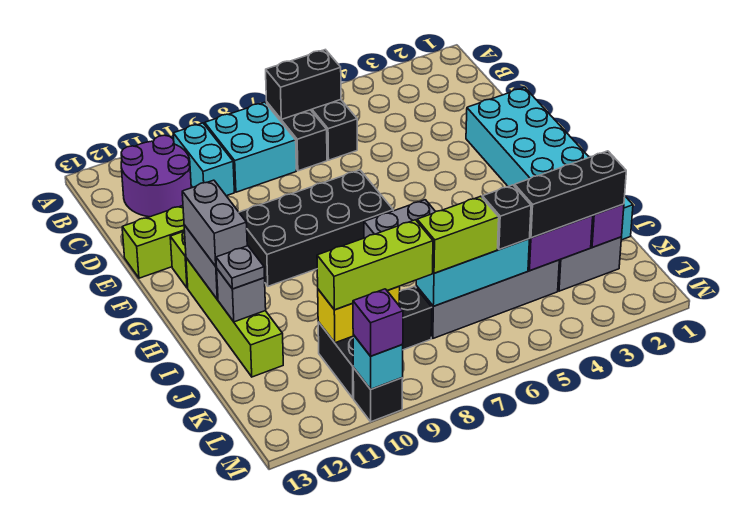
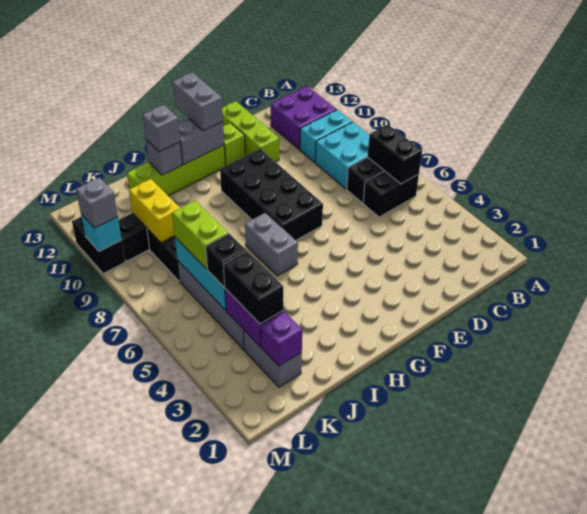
purple 2x2 round brick [121,135,191,217] -> purple 2x2 brick [271,86,337,149]
cyan 2x6 brick [466,87,633,240] -> none
grey 1x2 brick [182,180,247,266] -> grey 1x2 brick turned to [173,72,223,131]
grey 1x1 plate [216,246,265,289] -> grey 1x1 brick [143,105,180,152]
black 1x3 brick [515,151,626,238] -> black 1x2 brick [223,251,283,324]
lime 1x3 brick [317,220,433,310] -> none
black 1x1 brick [353,368,403,422] -> black 1x2 brick [72,217,125,274]
purple 1x1 brick [353,289,403,356] -> grey 1x1 brick [76,178,118,228]

